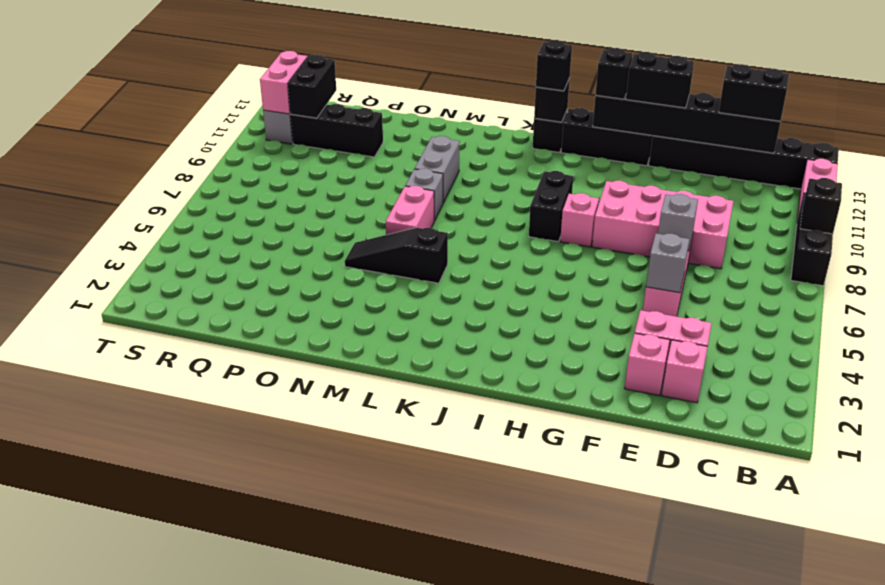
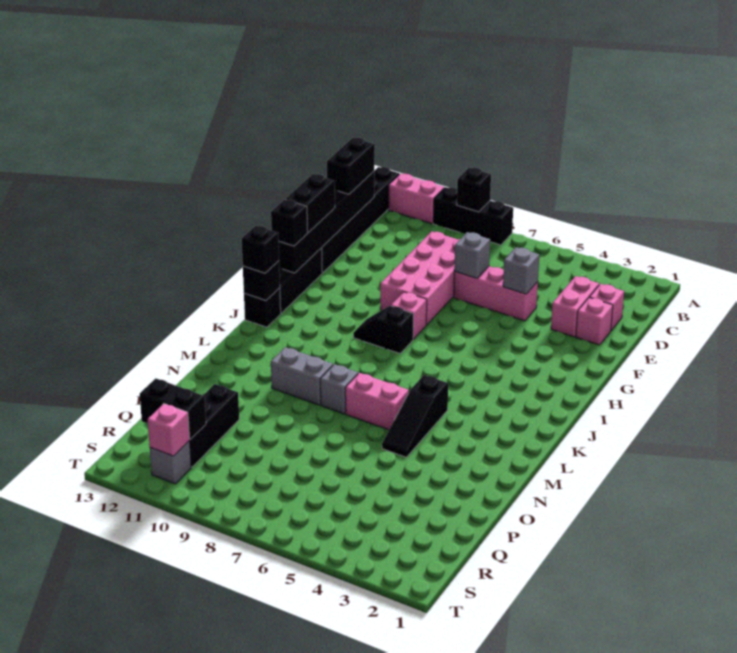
black 1x2 brick [529,171,573,242] -> black 1x2 slope [353,306,414,353]
pink 1x2 brick [260,51,307,114] -> pink 1x1 brick [148,404,190,456]

